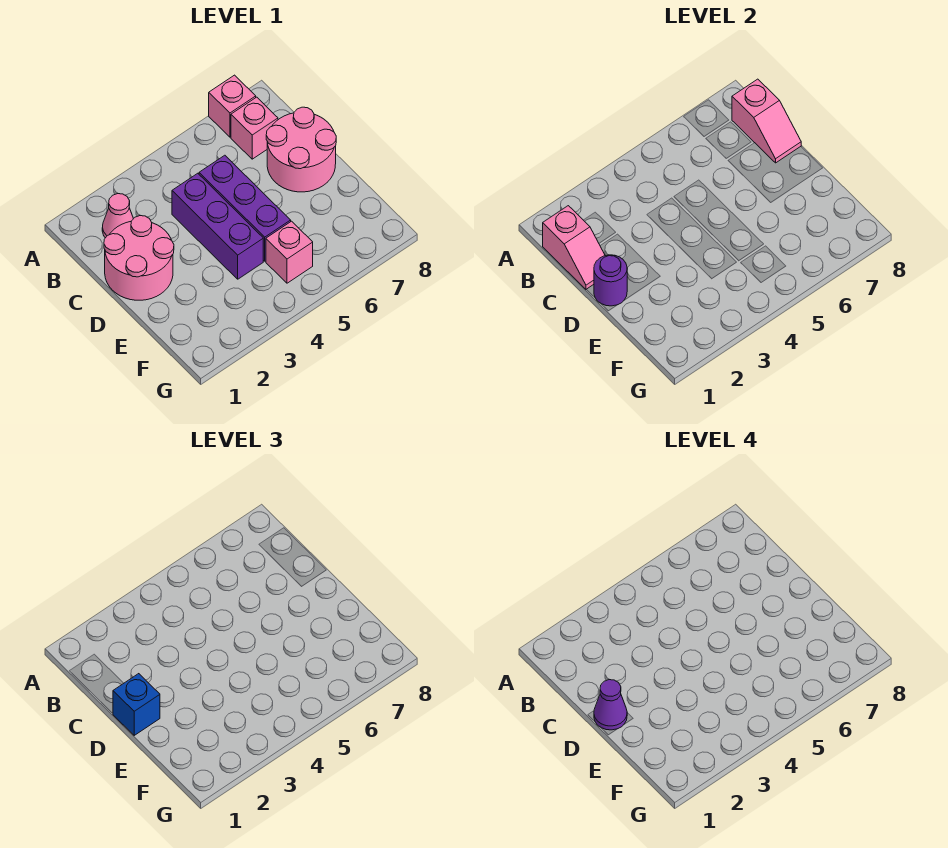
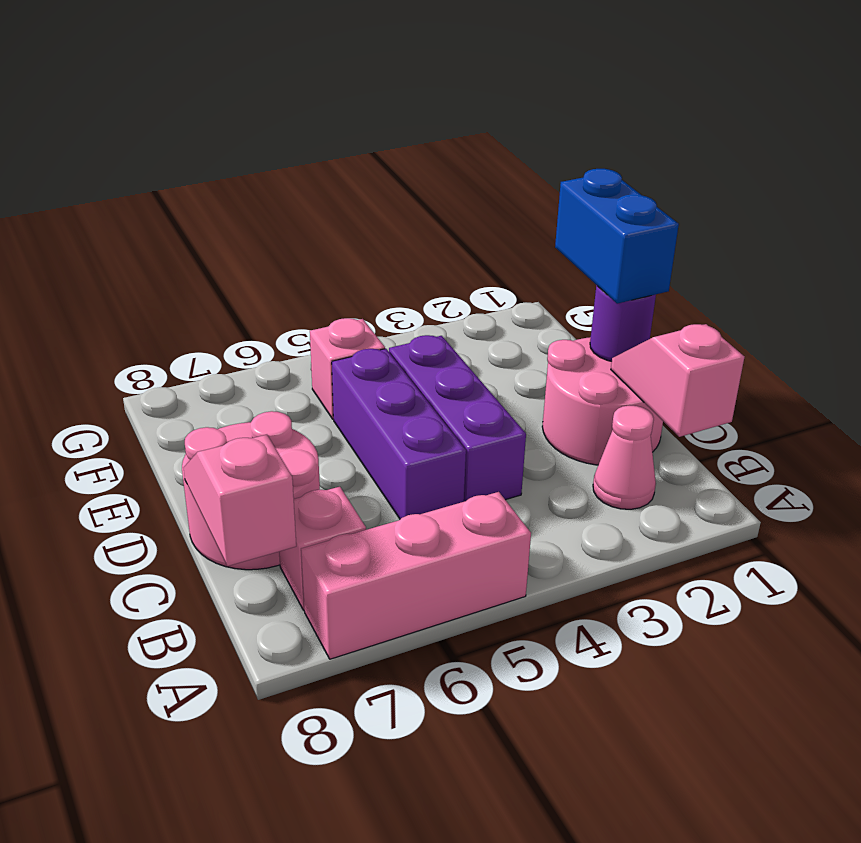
pink 1x1 brick [209,75,256,137] -> pink 1x3 brick [301,492,531,659]
blue 1x1 brick [113,674,160,735] -> blue 1x2 brick [555,169,679,304]
purple 1x1 cone [594,680,627,730] -> none

